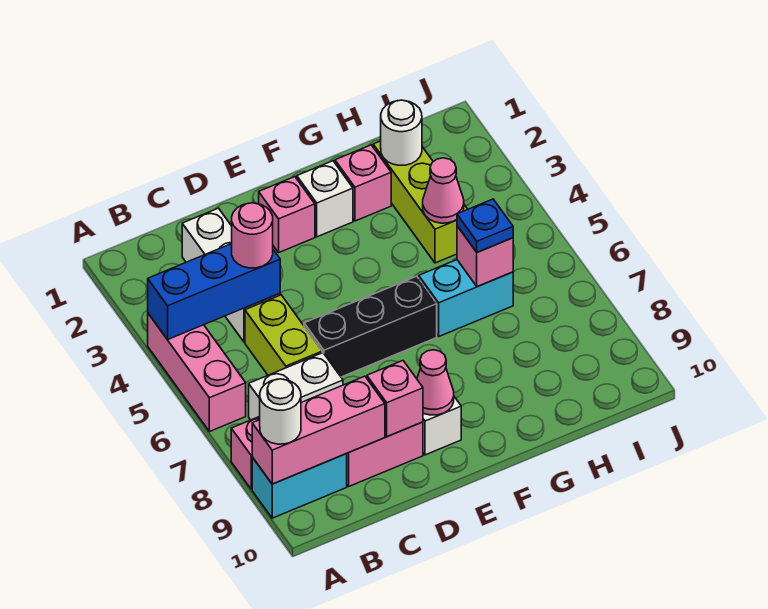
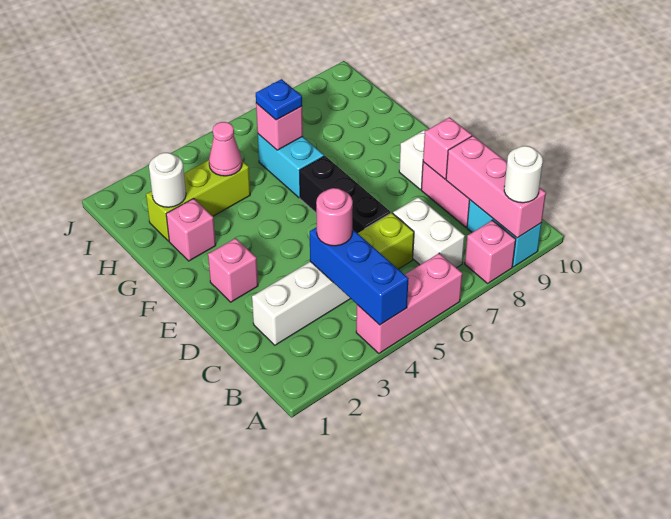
pink 1x1 cone [417,350,454,415] -> none
white 1x1 brick [297,161,353,237] -> none

